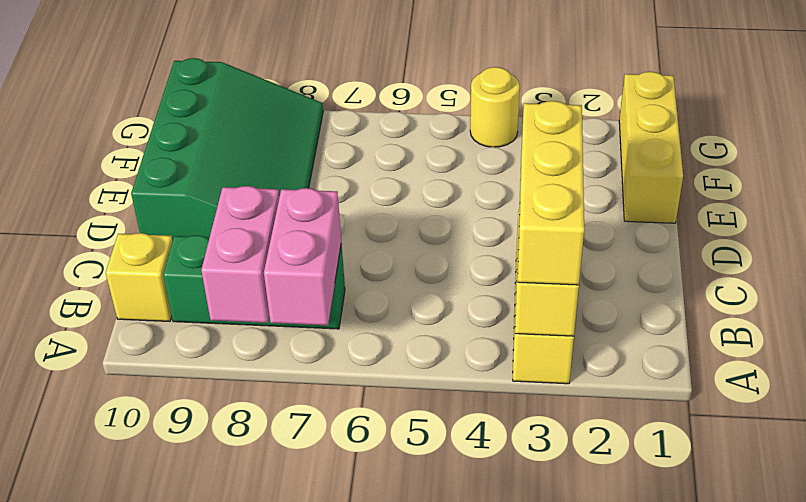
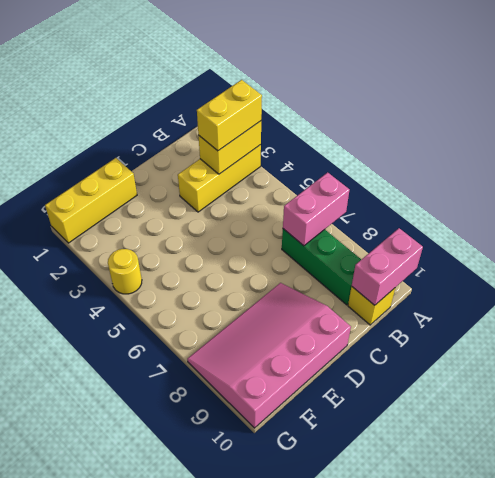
yellow 1x3 brick [518,101,584,285] -> yellow 1x2 brick [197,80,262,151]
pink 1x2 brick [201,186,279,323] -> pink 1x2 brick moved to [352,228,423,305]
green 3x4 slope [131,58,323,241] -> pink 3x4 slope [187,283,351,428]

